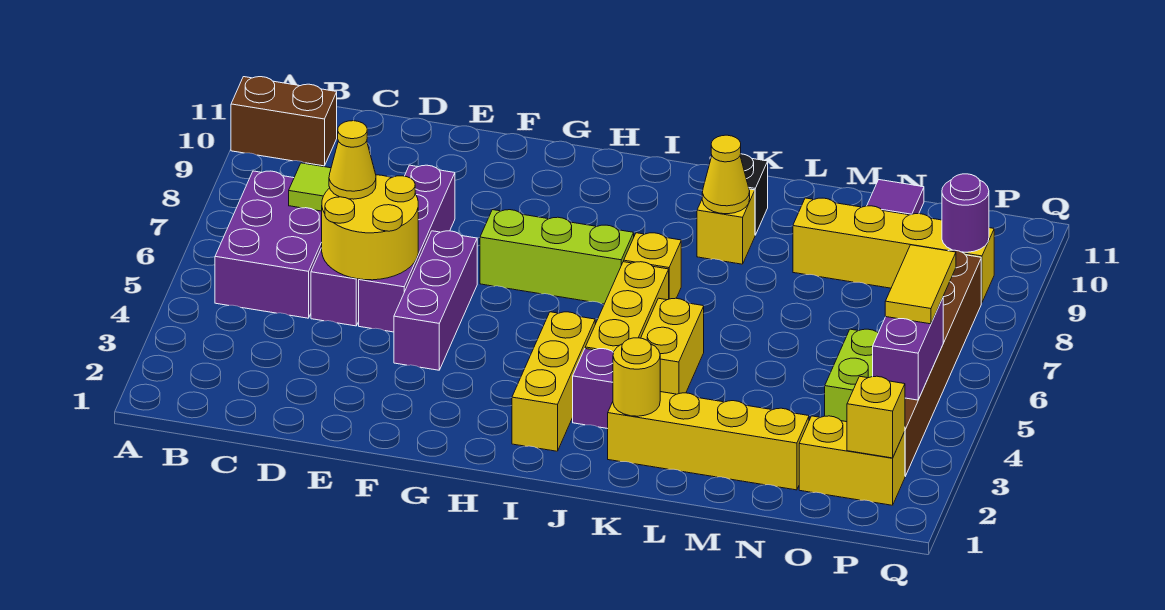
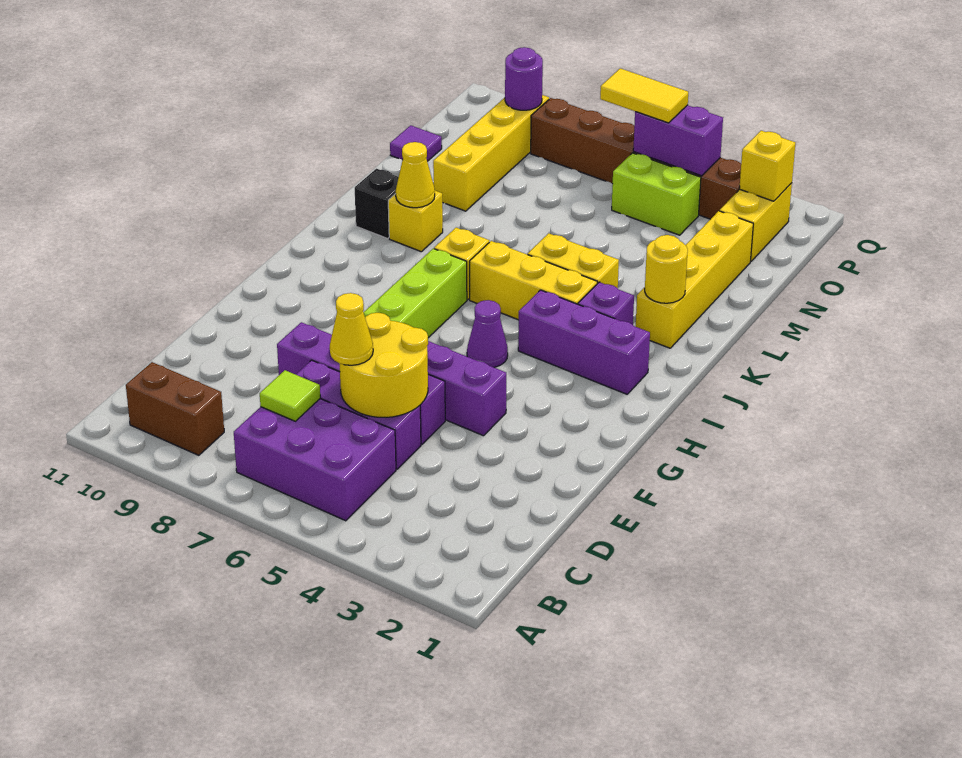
brown 1x2 brick [231,77,337,166] -> brown 1x2 brick turned to [126,362,224,455]
none -> purple 1x1 cone [467,300,508,367]
yellow 1x3 brick [512,312,595,451] -> purple 1x3 brick [518,290,650,394]

